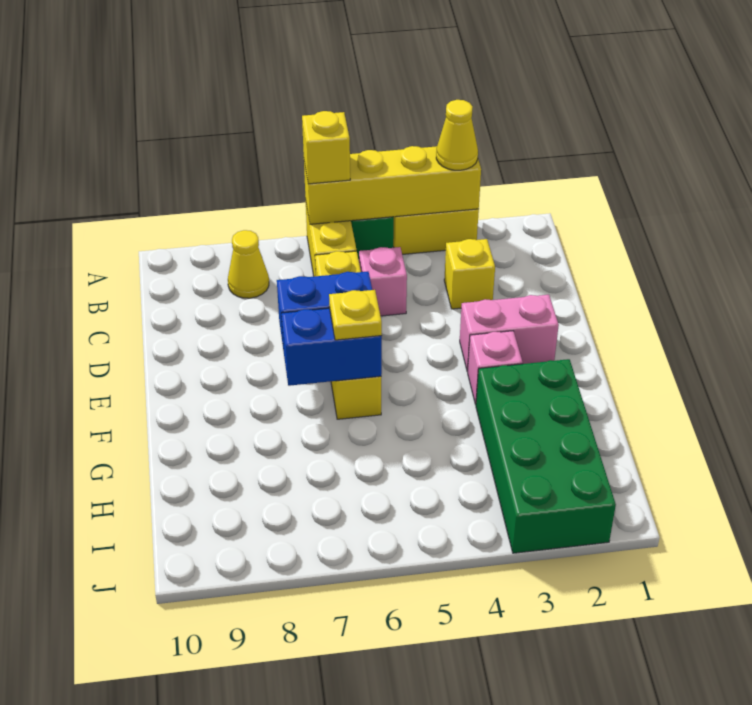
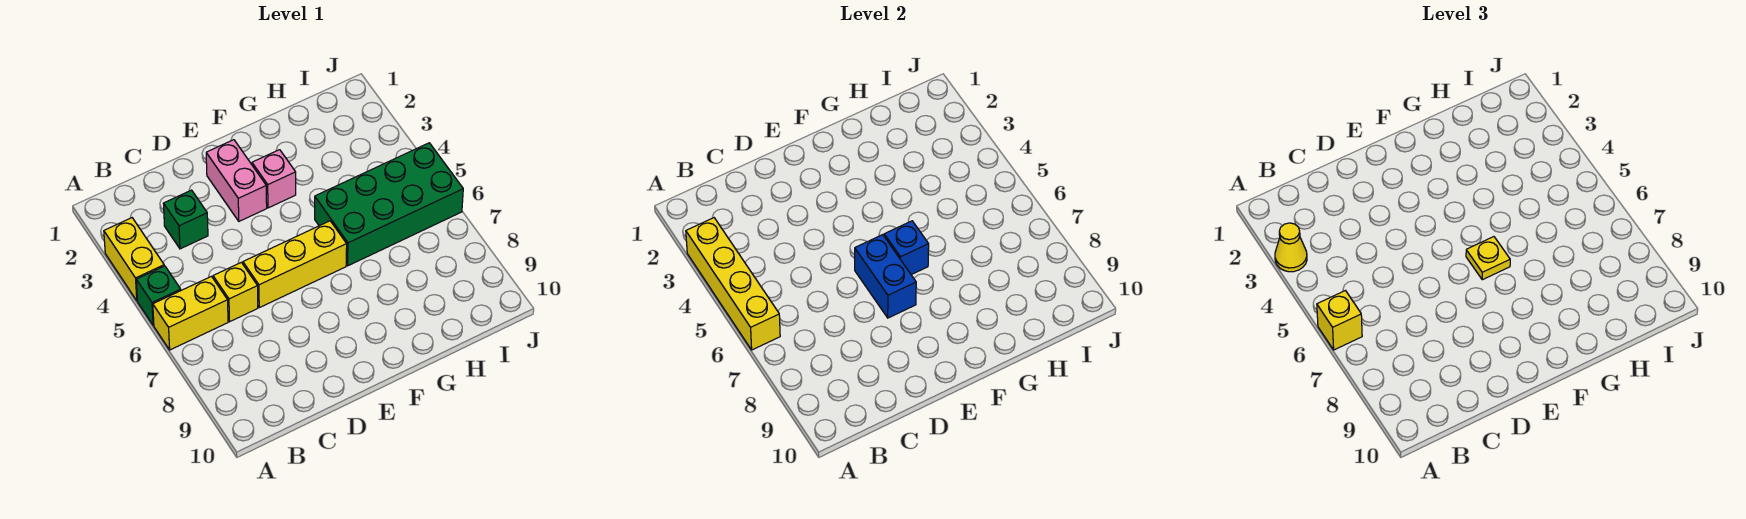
yellow 1x1 cone [228,230,269,298] -> none
yellow 1x1 brick [444,239,495,309] -> green 1x1 brick [163,190,208,249]
pink 1x1 brick [359,247,407,316] -> none
blue 1x2 brick [281,308,382,386] -> blue 1x1 brick [884,221,929,275]
green 2x4 brick [476,359,616,553] -> green 2x4 brick moved to [315,143,463,266]

